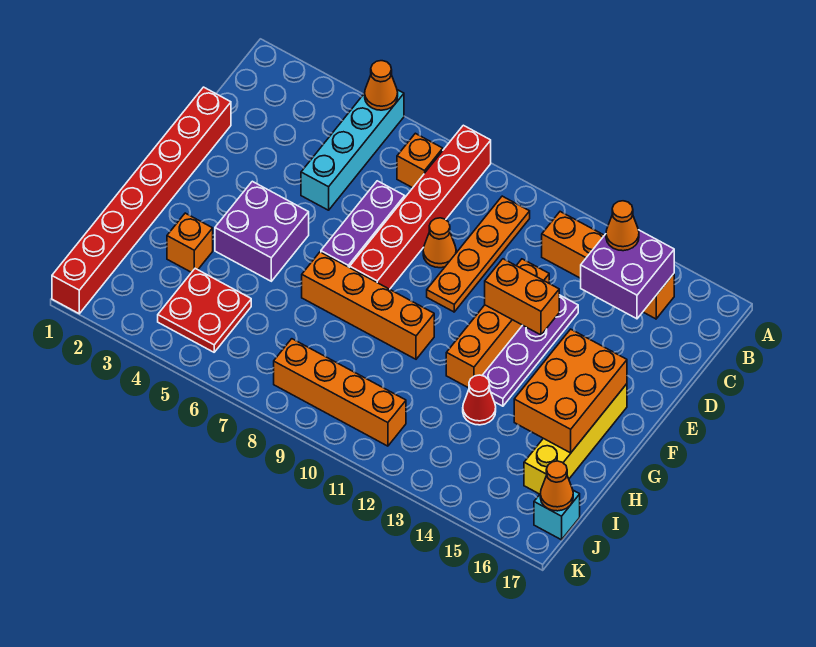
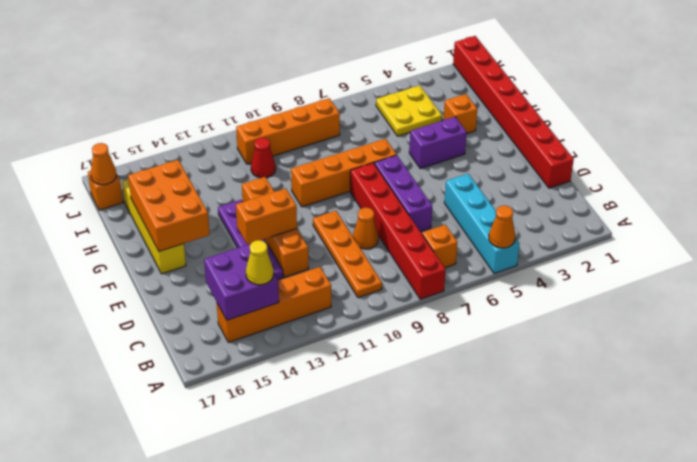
orange 1x1 cone [606,201,639,251] -> yellow 1x1 cone [246,240,274,285]
purple 2x2 brick [215,181,309,281] -> purple 1x2 brick [409,117,467,169]
red 1x1 cone [463,375,496,425] -> red 1x1 cone moved to [251,138,276,178]
red 2x2 plate [158,269,251,352] -> yellow 2x2 plate [376,86,442,136]
cyan 1x1 brick [534,490,580,540] -> orange 1x1 brick [88,171,123,210]

